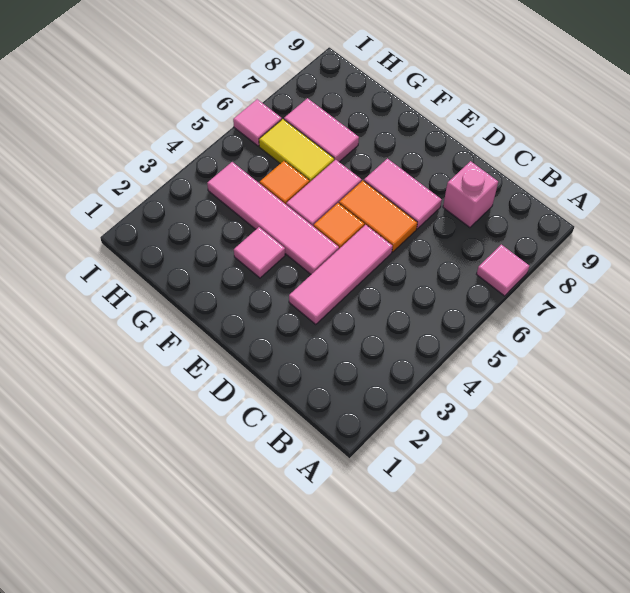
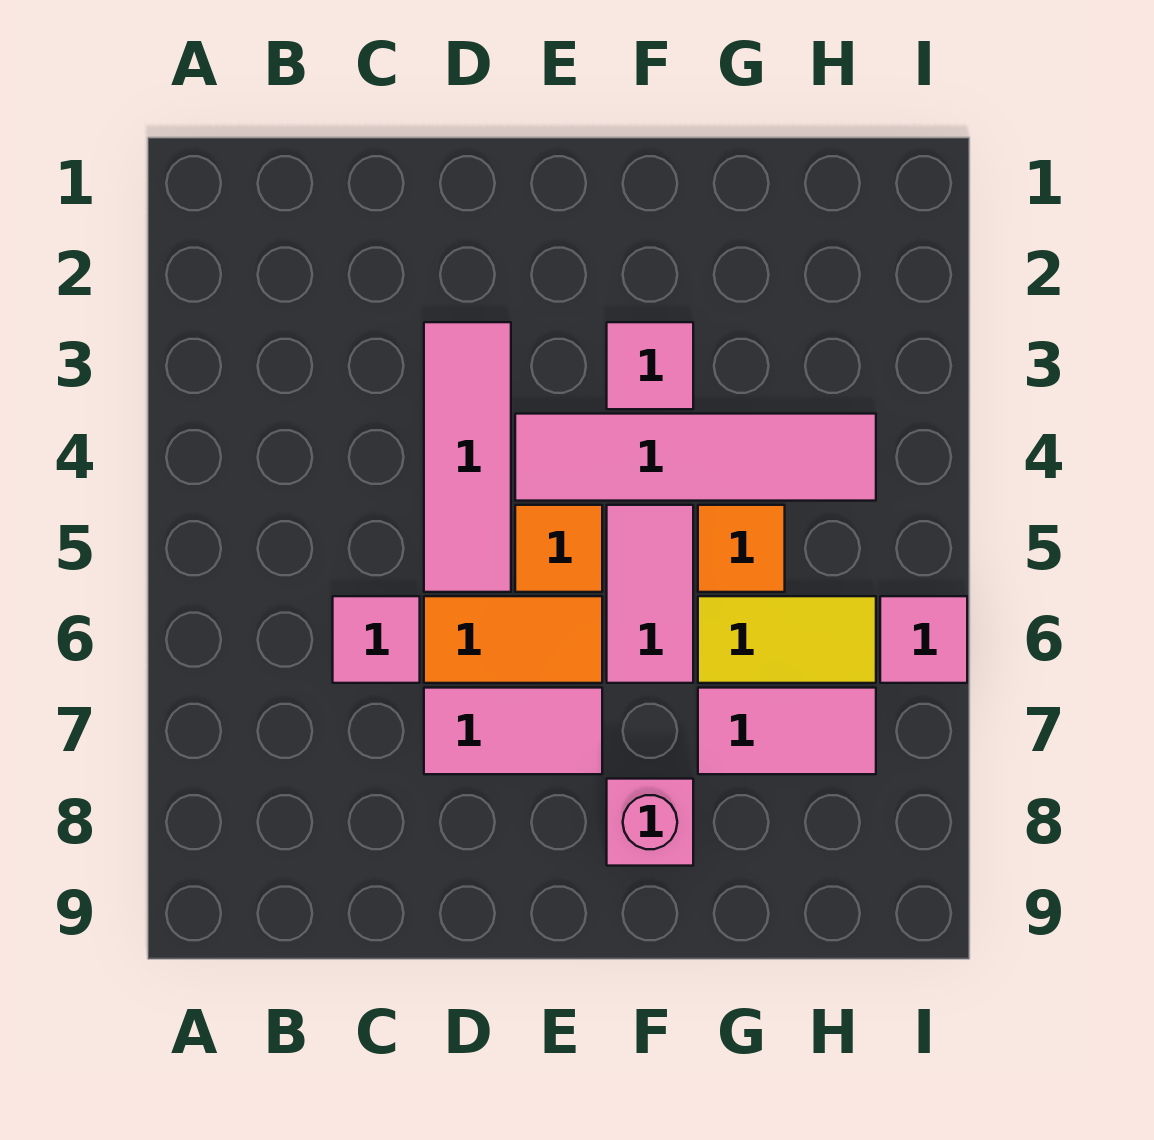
pink 1x1 tile [477,245,529,296] -> pink 1x1 tile moved to [333,596,420,683]
pink 1x1 brick [443,161,498,228] -> pink 1x1 brick moved to [607,779,693,866]

